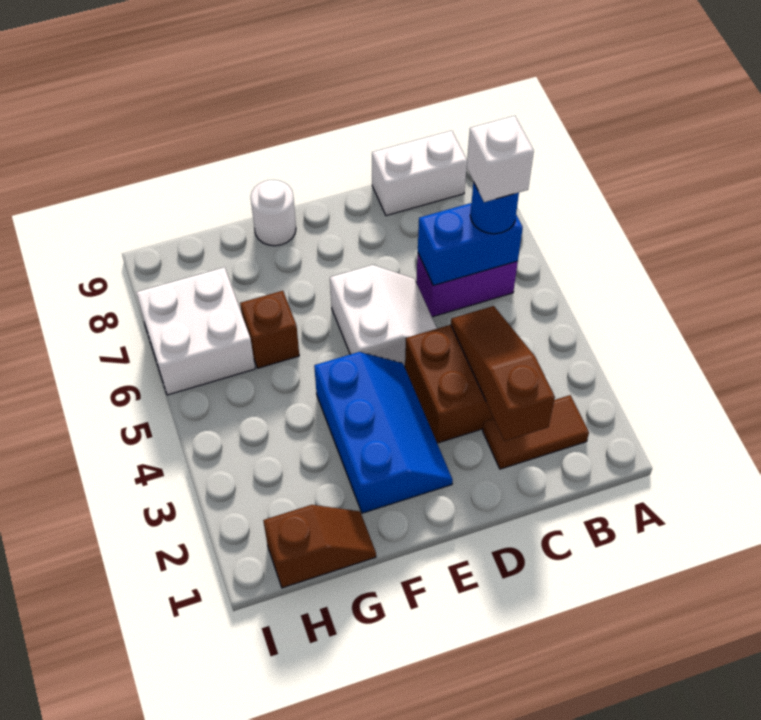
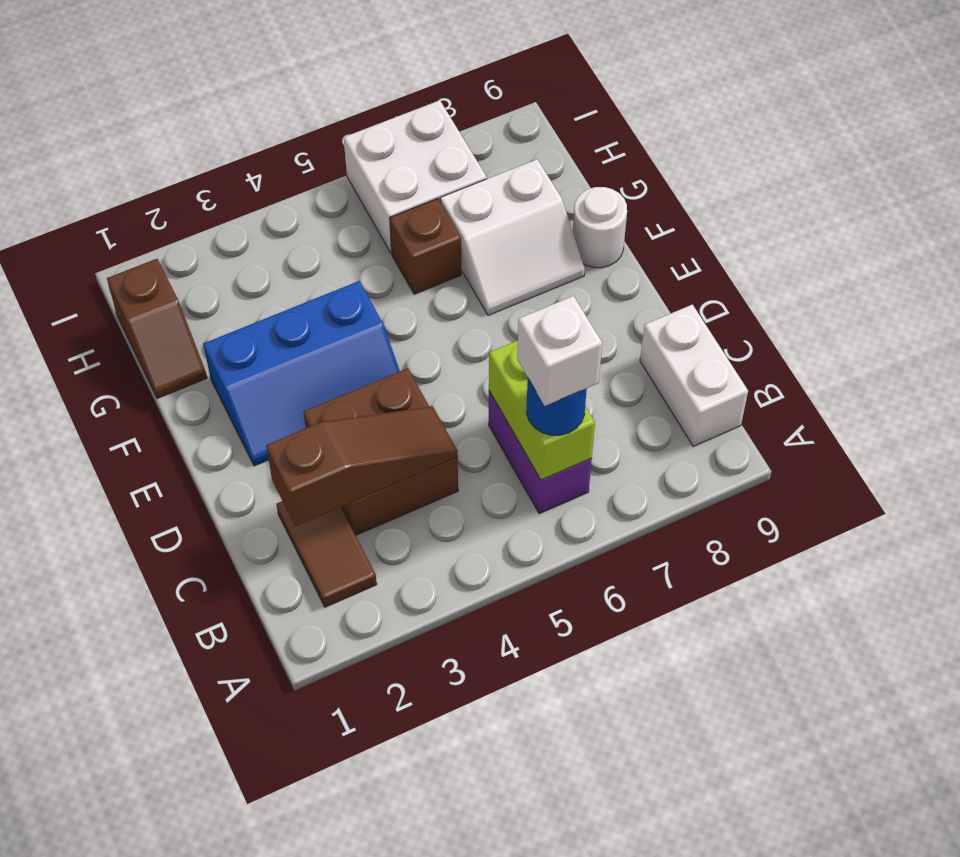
blue 1x2 brick [418,203,523,286] -> lime 1x2 brick [489,340,595,480]
white 2x2 slope [330,265,437,366] -> white 2x2 slope moved to [440,159,585,316]

